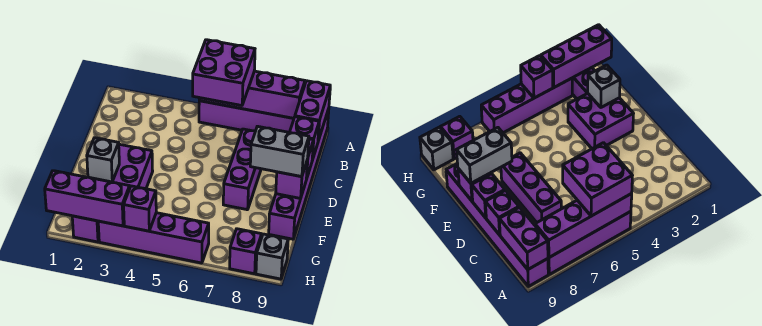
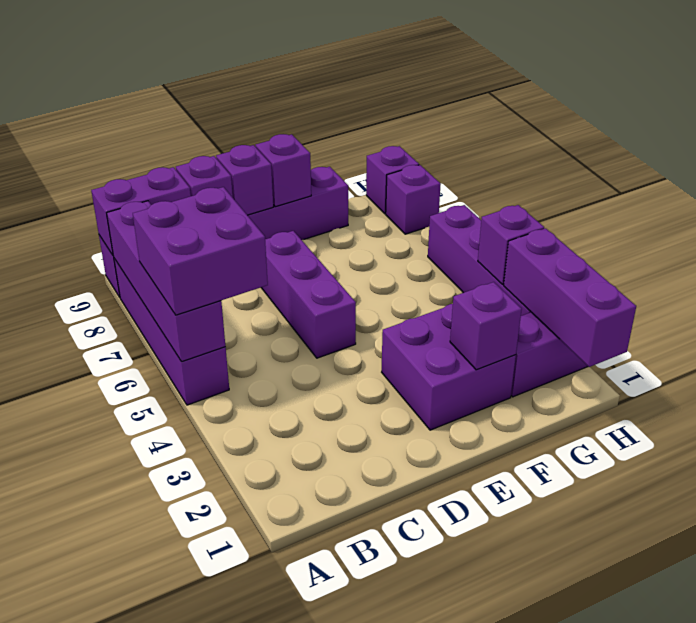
purple 1x3 brick [223,129,261,210] -> purple 1x3 brick turned to [261,231,356,358]
grey 1x2 brick [250,126,309,177] -> none
grey 1x1 brick [87,138,119,182] -> purple 1x1 brick [450,282,522,370]
grey 1x1 brick [256,234,288,279] -> purple 1x1 brick [366,146,419,214]

